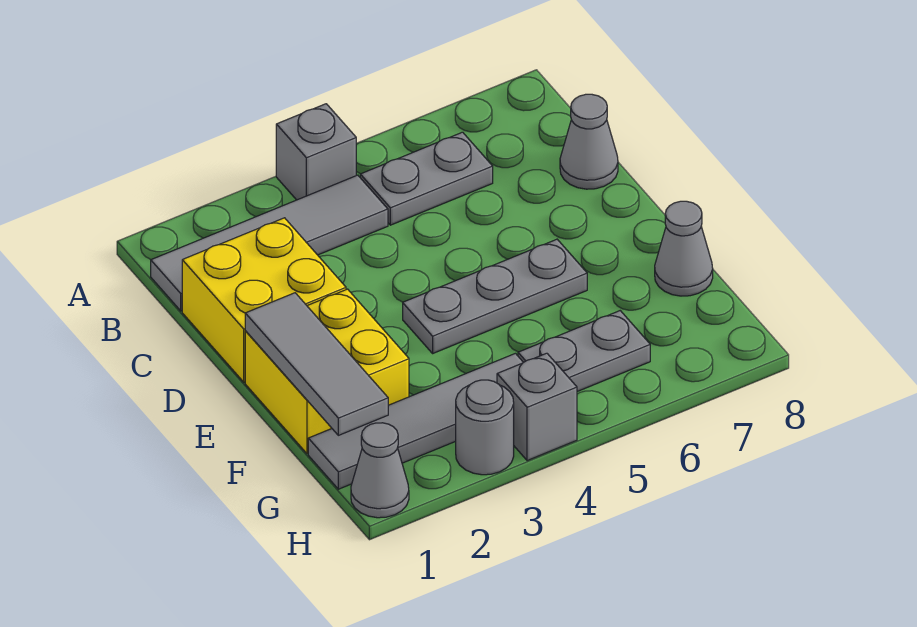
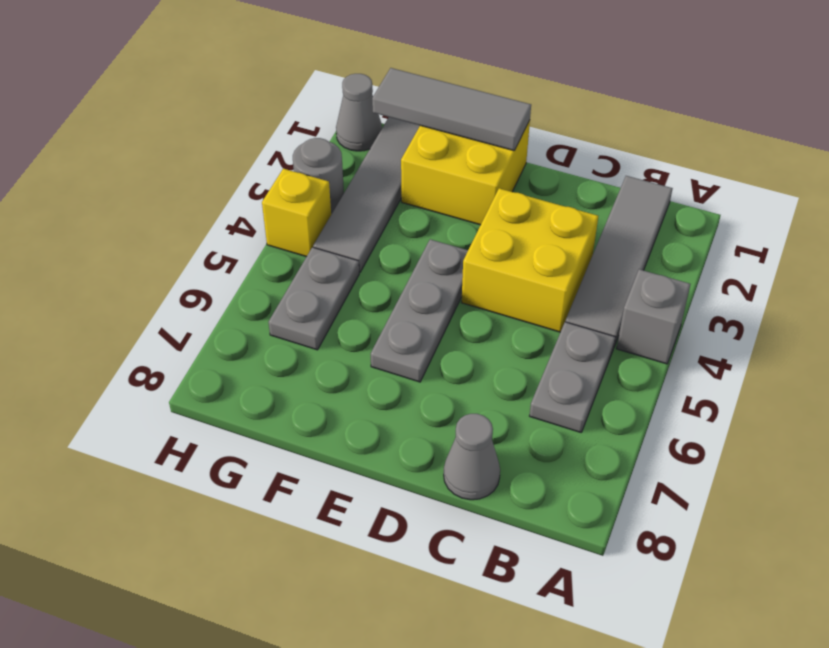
yellow 2x2 brick [182,218,346,382] -> yellow 2x2 brick moved to [462,188,598,332]
grey 1x1 cone [655,201,713,296] -> none
grey 1x1 brick [497,353,577,461] -> yellow 1x1 brick [262,169,331,257]

